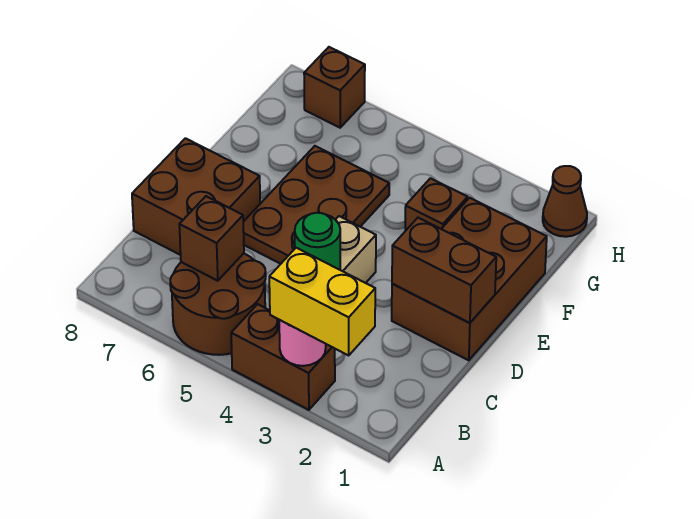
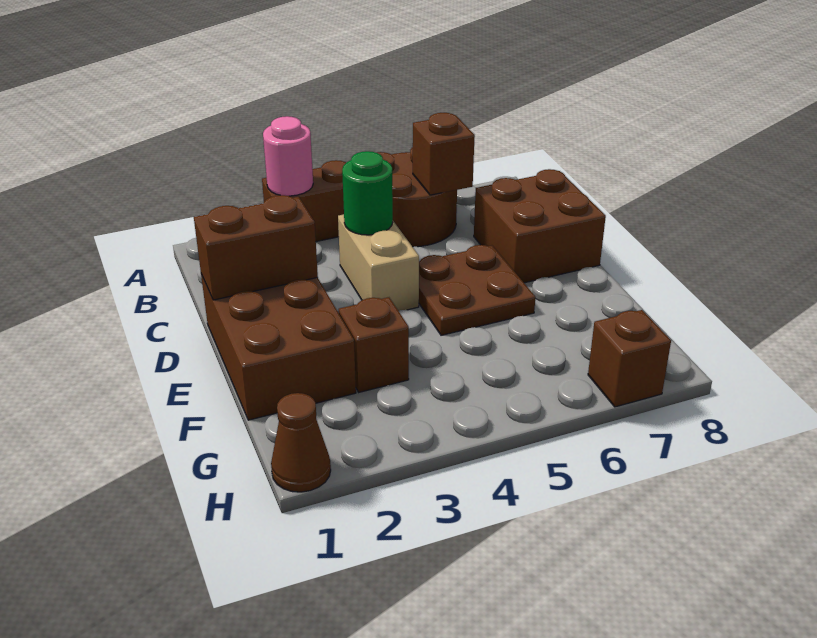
yellow 1x2 brick [269,248,375,355] -> none
brown 2x3 plate [243,146,389,264] -> brown 2x2 plate [419,245,535,335]

